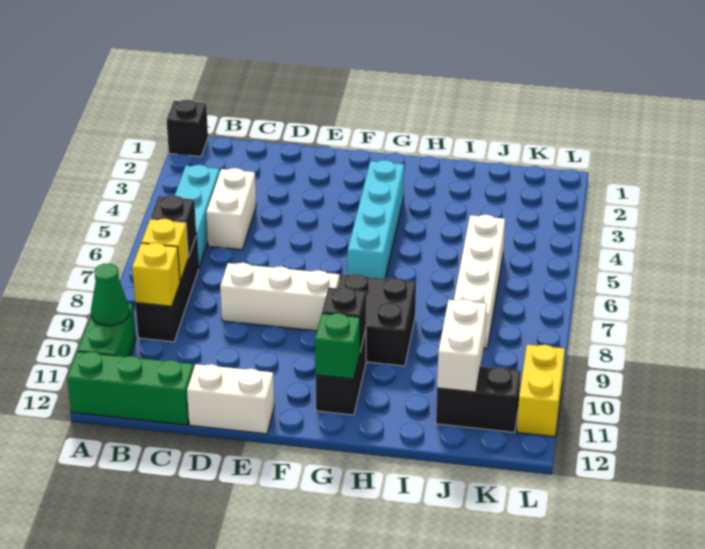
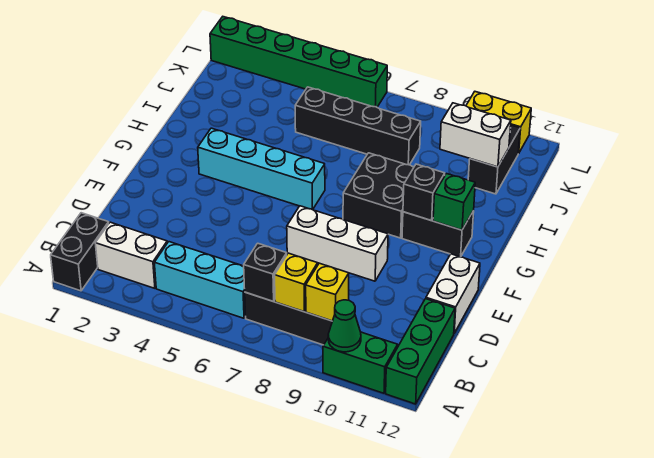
black 1x1 brick [167,100,208,157] -> black 1x2 brick [51,213,109,291]
white 1x2 brick [206,168,256,250] -> white 1x2 brick moved to [95,222,167,288]
white 1x3 brick [220,263,340,331] -> white 1x3 brick turned to [287,206,388,281]
white 1x4 brick [454,215,505,348] -> black 1x4 brick [295,87,421,165]
none -> green 1x6 brick [210,17,387,107]

